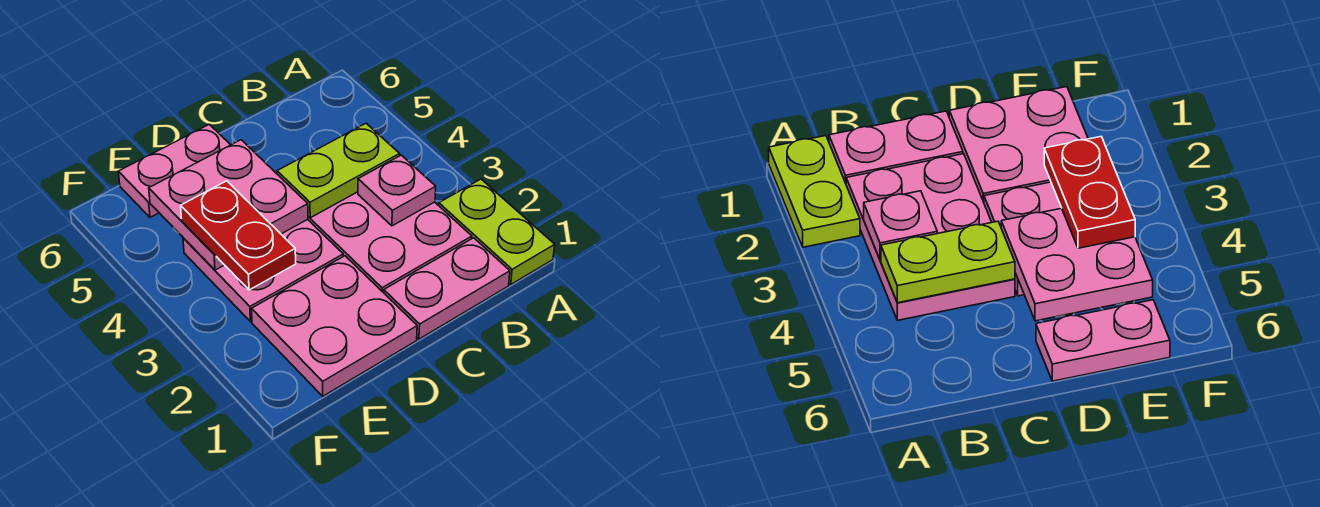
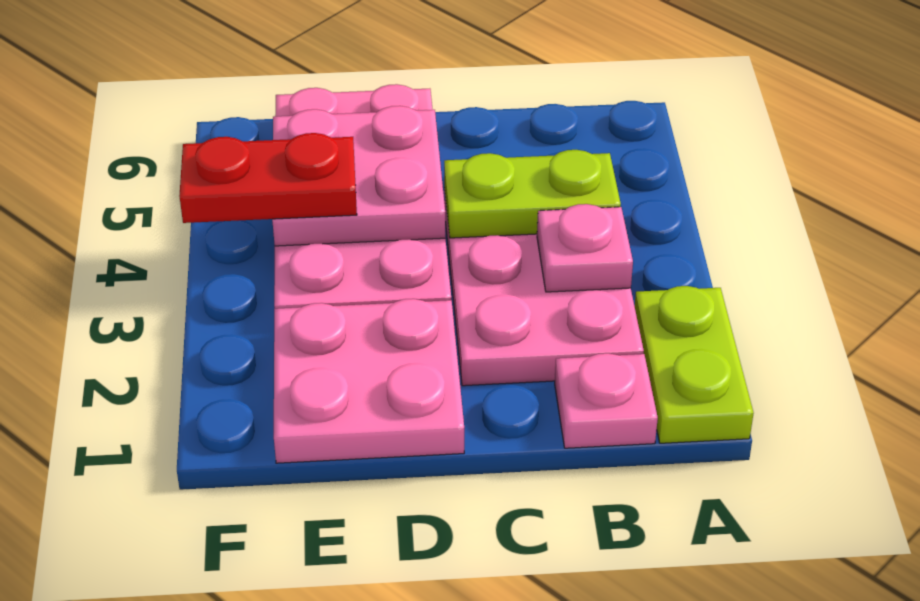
pink 1x2 plate [384,238,510,339] -> pink 1x1 plate [555,353,658,448]
red 1x2 plate [181,181,296,290] -> red 1x2 plate turned to [179,133,357,223]

